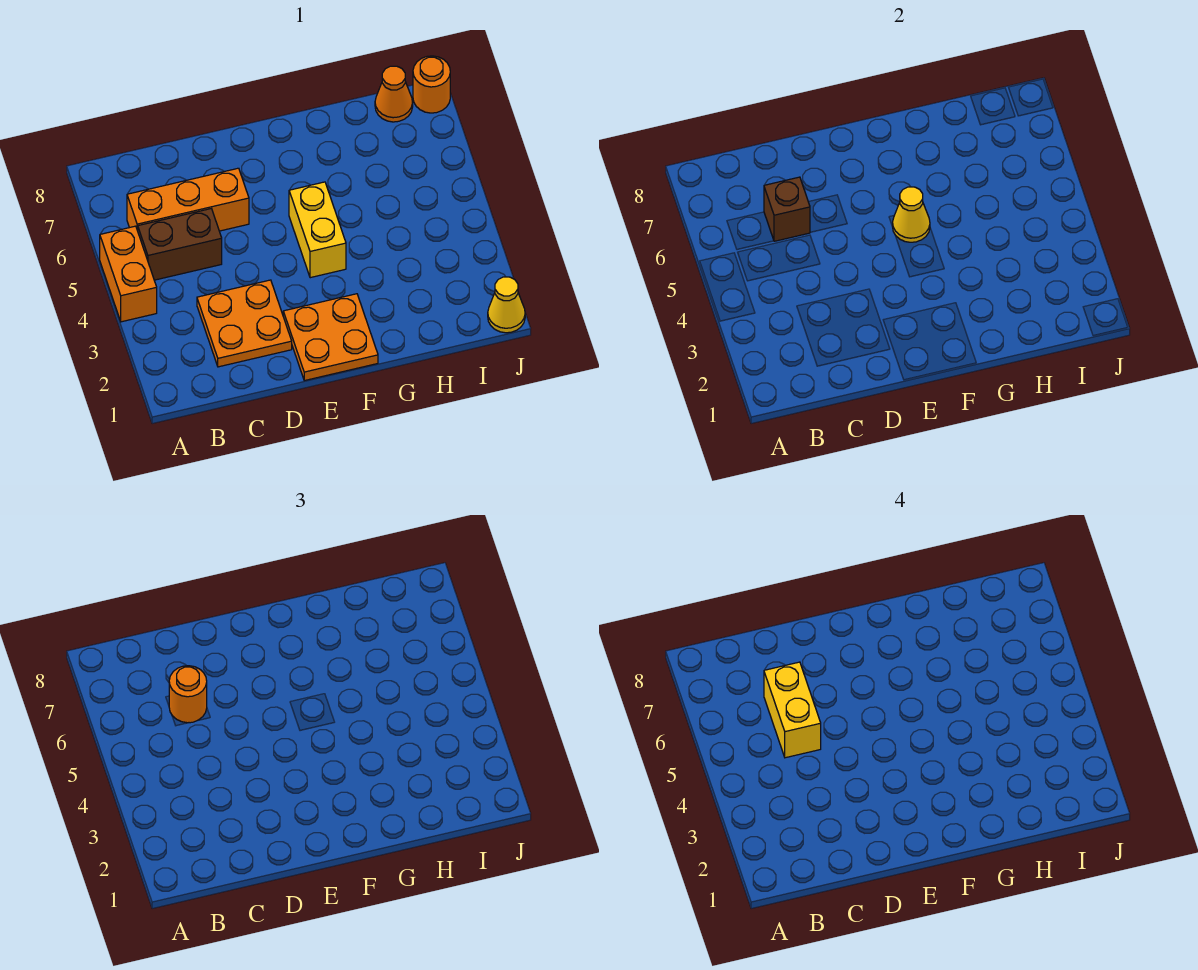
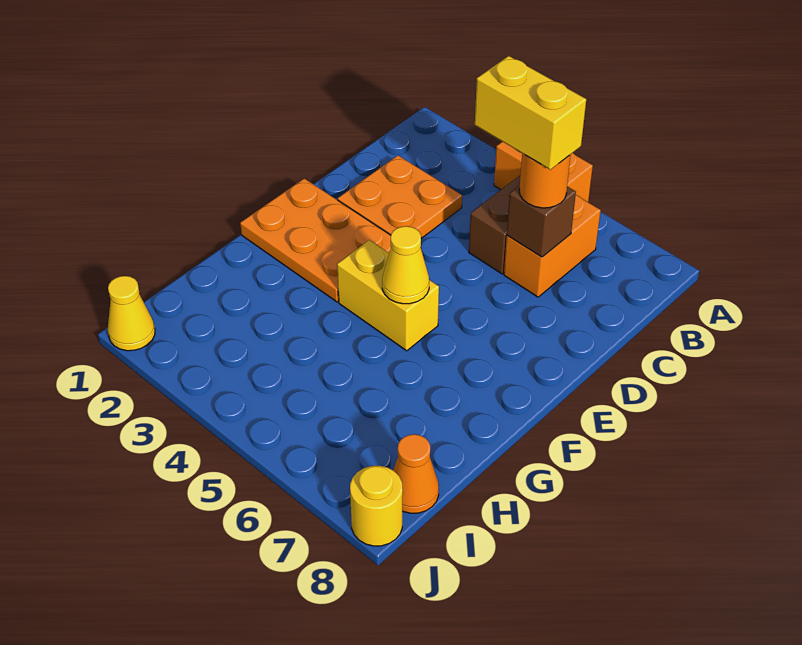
orange 1x3 brick [127,168,249,231] -> orange 1x2 brick [504,195,601,297]
orange 2x2 plate [283,294,378,381] -> orange 2x3 plate [240,178,391,302]
orange 1x1 round brick [413,56,450,113] -> yellow 1x1 round brick [350,466,403,546]

